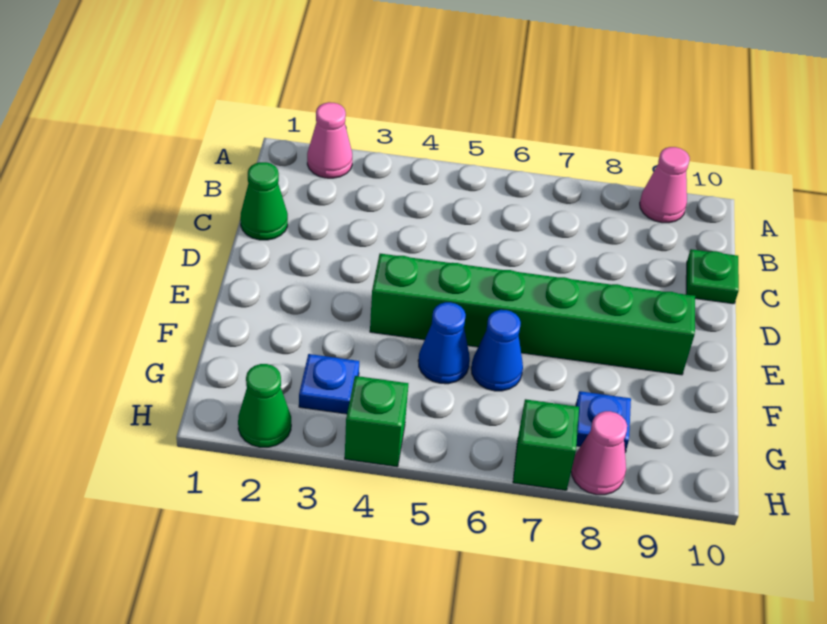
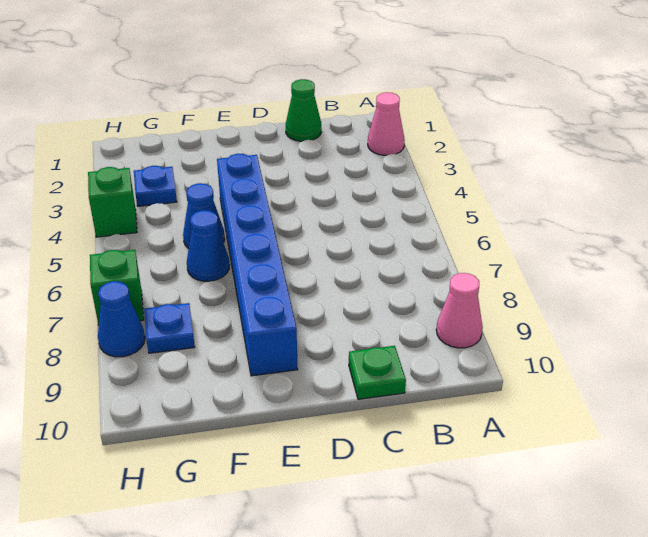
green 1x6 brick [370,254,695,375] -> blue 1x6 brick [217,154,298,376]
green 1x1 cone [238,364,291,447] -> none
pink 1x1 cone [571,411,627,495] -> blue 1x1 cone [98,281,145,357]

